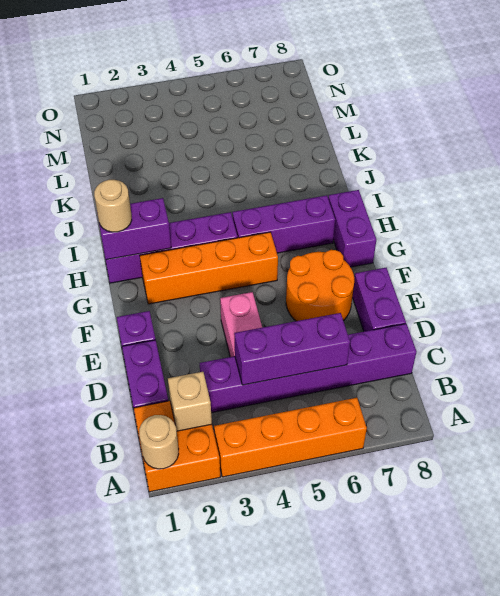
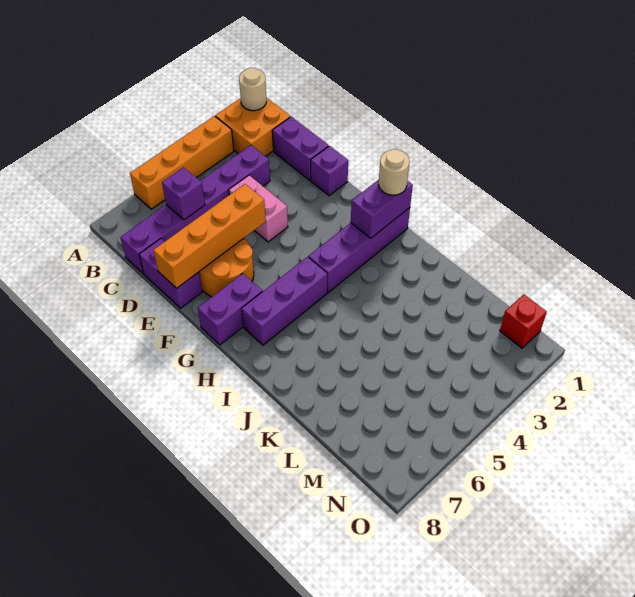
tan 1x1 brick [168,372,212,431] -> none
purple 1x3 brick [234,313,350,385] -> purple 1x1 brick [162,167,205,220]
orange 1x4 brick [140,232,278,304] -> orange 1x4 brick moved to [154,184,266,288]
purple 1x2 brick [328,190,376,267] -> purple 1x2 brick turned to [198,273,262,345]
none -> red 1x1 brick [500,294,547,348]

